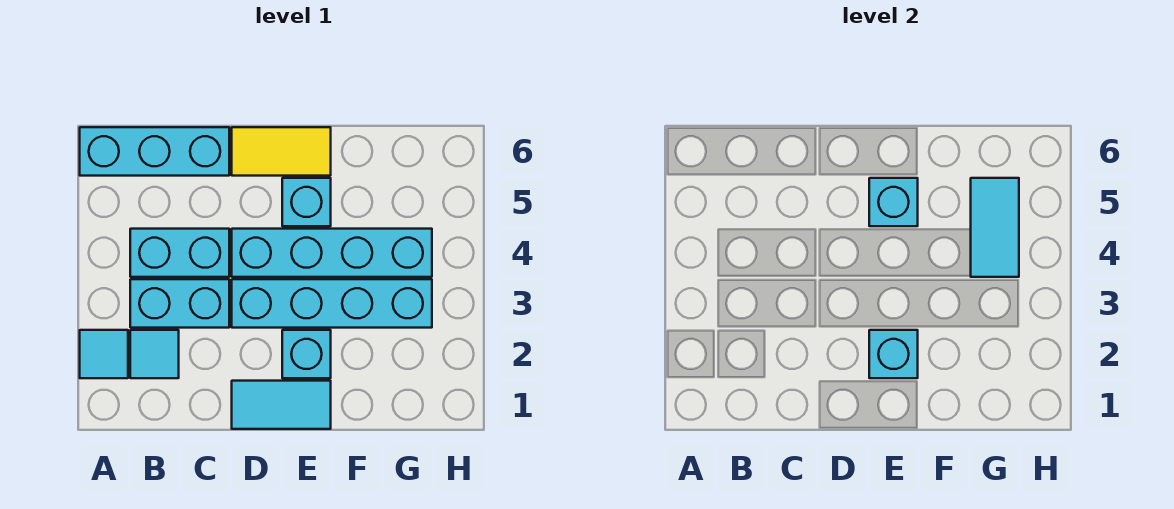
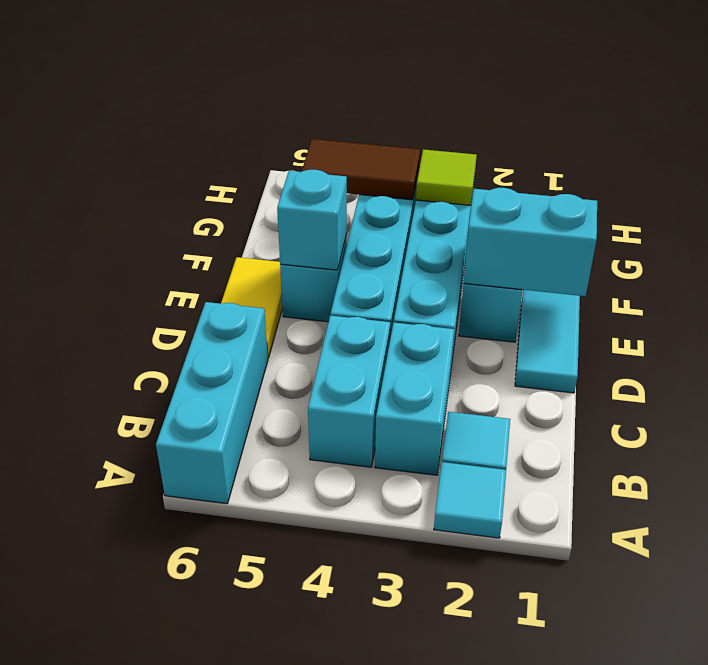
cyan 1x1 brick [869,330,918,378] -> cyan 1x2 brick [464,188,597,296]
none -> lime 1x1 tile [416,149,477,205]
cyan 1x2 tile [971,178,1019,277] -> brown 1x2 tile [302,139,420,200]

